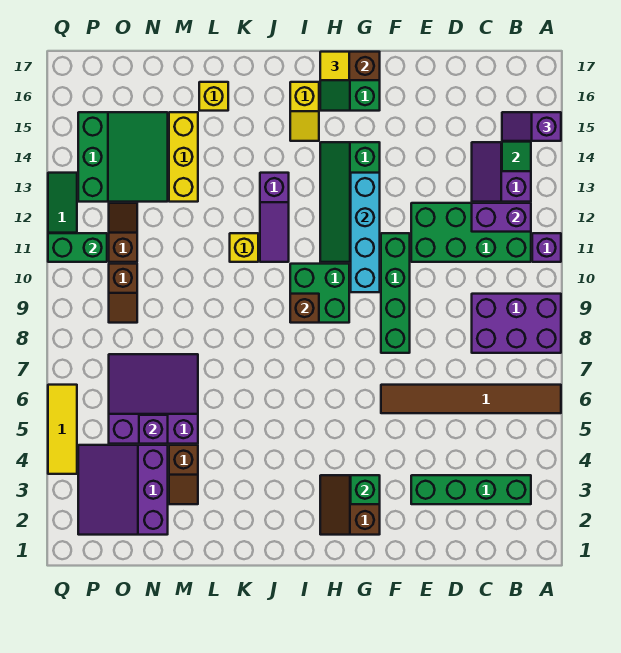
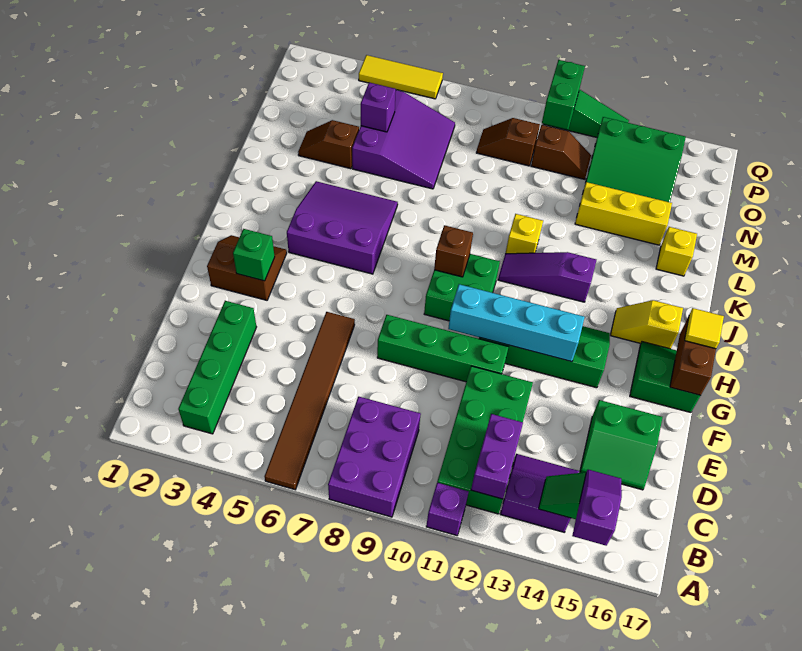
none -> green 2x2 slope [580,400,662,490]
purple 3x3 slope [78,445,168,535] -> purple 3x3 slope moved to [287,181,398,274]

